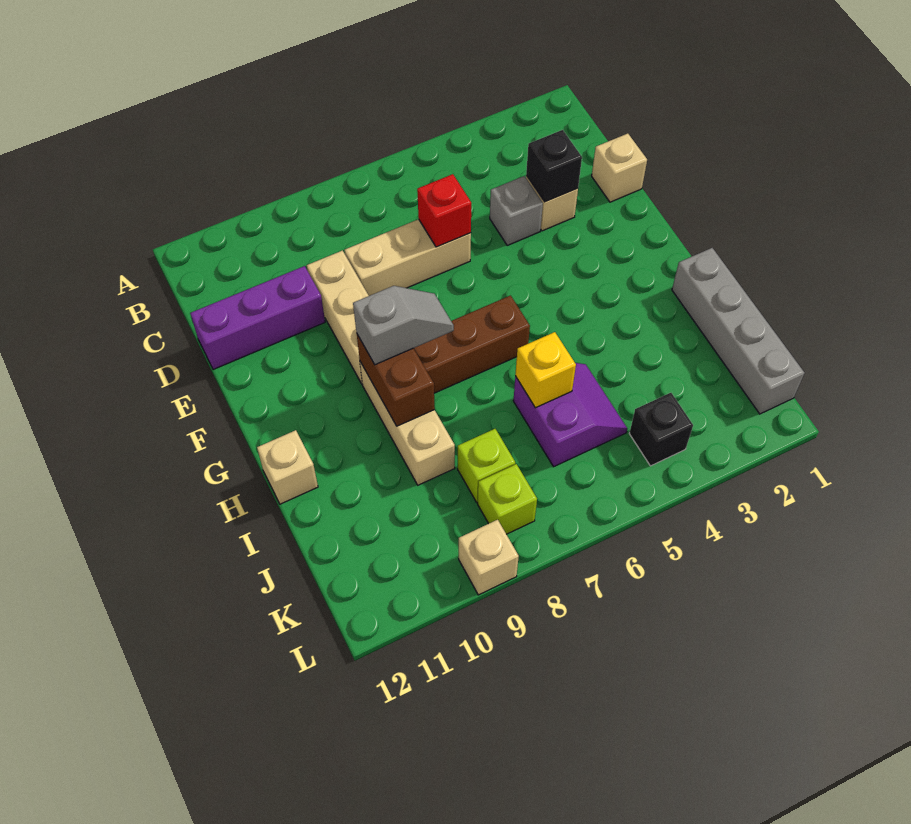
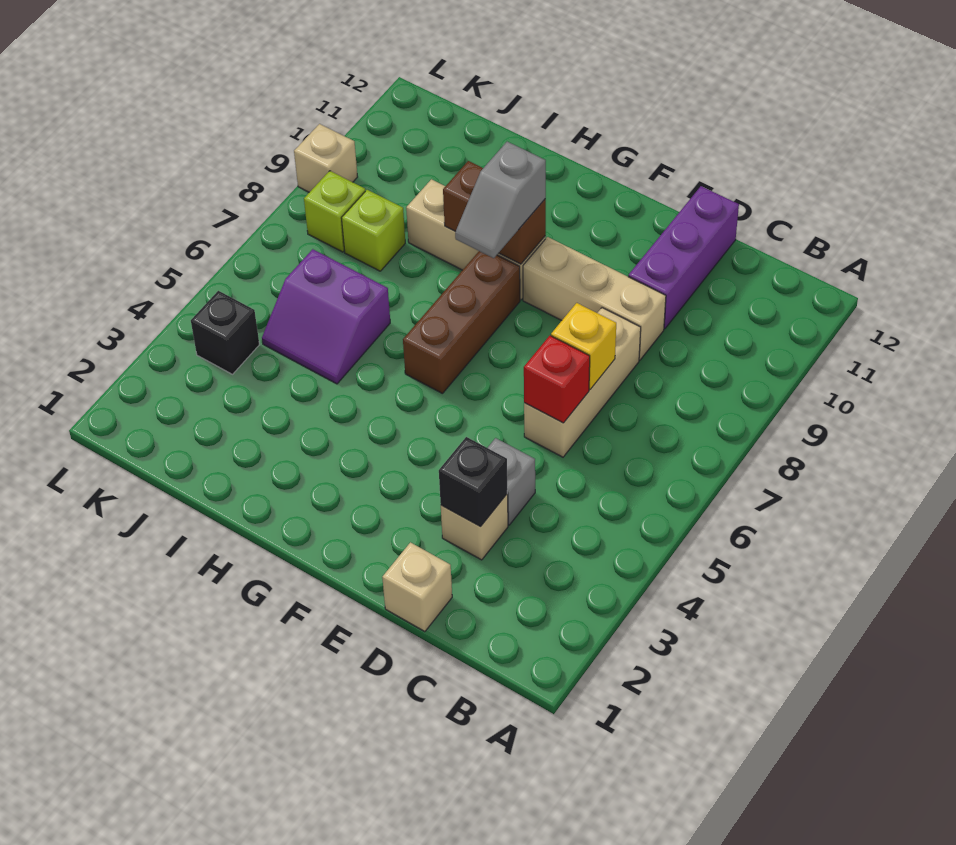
grey 1x4 brick [672,248,805,414] -> none
tan 1x1 brick [257,430,318,504] -> none
yellow 1x1 brick [515,332,576,408] -> yellow 1x1 brick moved to [551,303,616,389]

